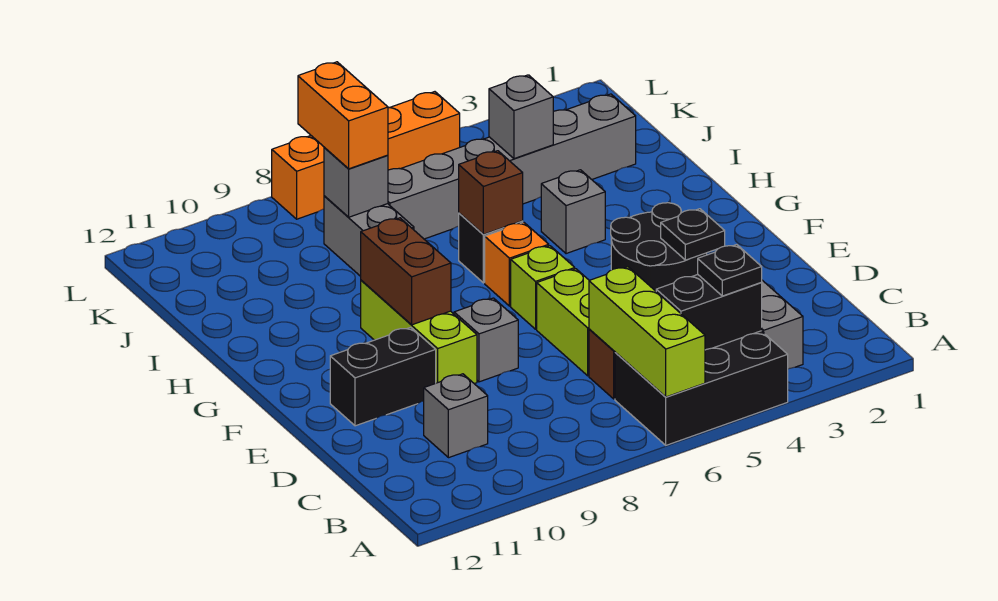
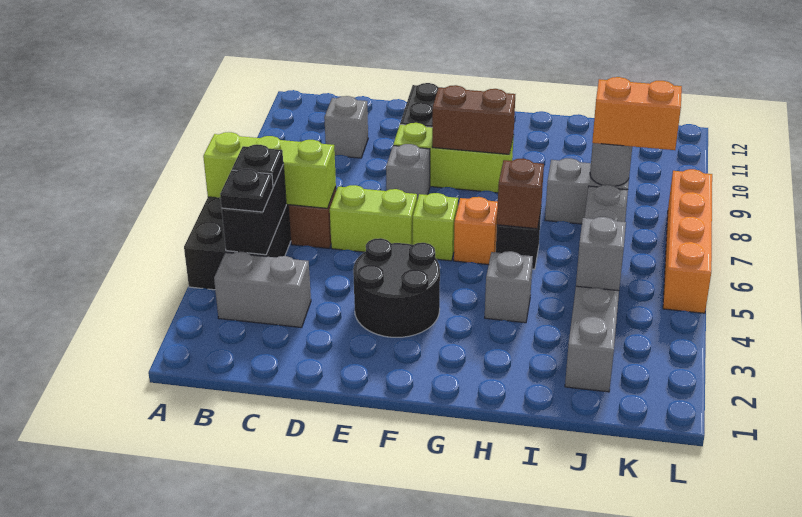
black 1x1 plate [661,209,725,260] -> black 1x1 plate moved to [232,145,283,187]
grey 1x1 brick [324,147,388,217] -> grey 1x1 round brick [590,143,632,186]

